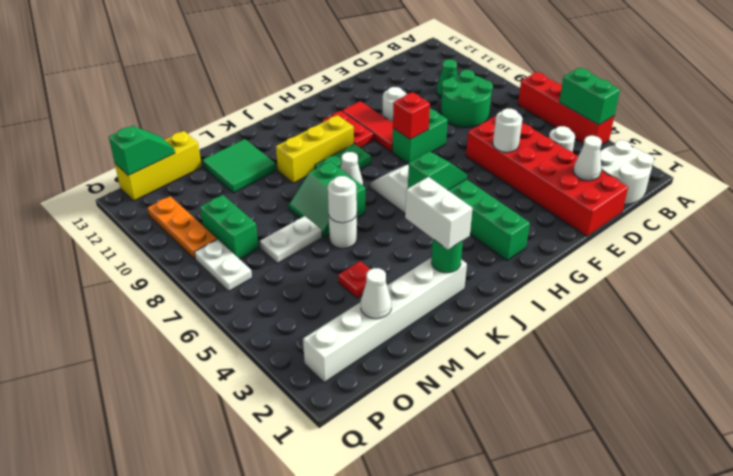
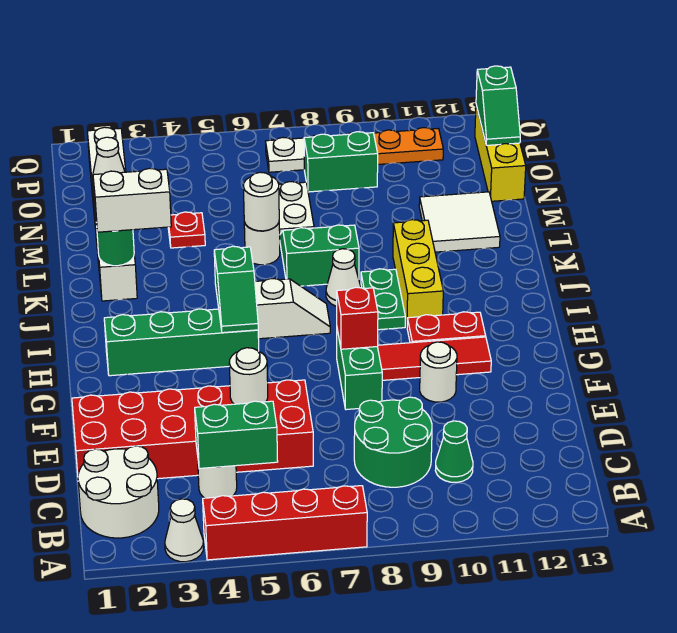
green 1x2 brick [559,68,620,125] -> green 1x2 brick moved to [195,401,278,468]
white 1x1 cone [573,136,602,181] -> white 1x1 cone moved to [165,499,204,562]
green 2x2 tile [202,139,276,193] -> white 2x2 tile [419,192,500,252]

